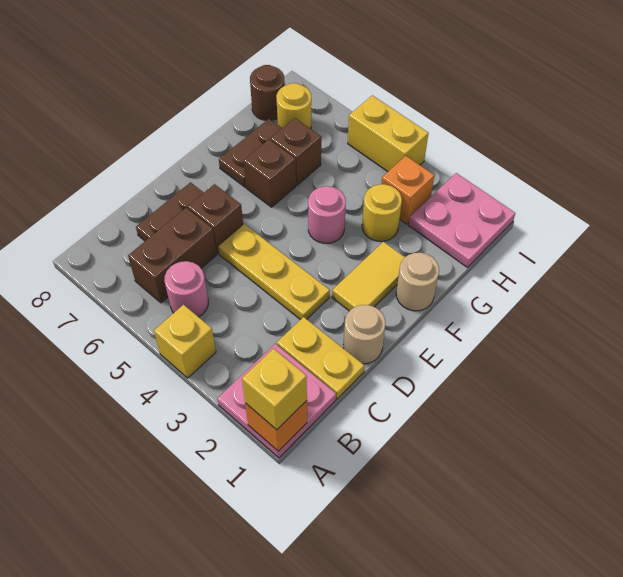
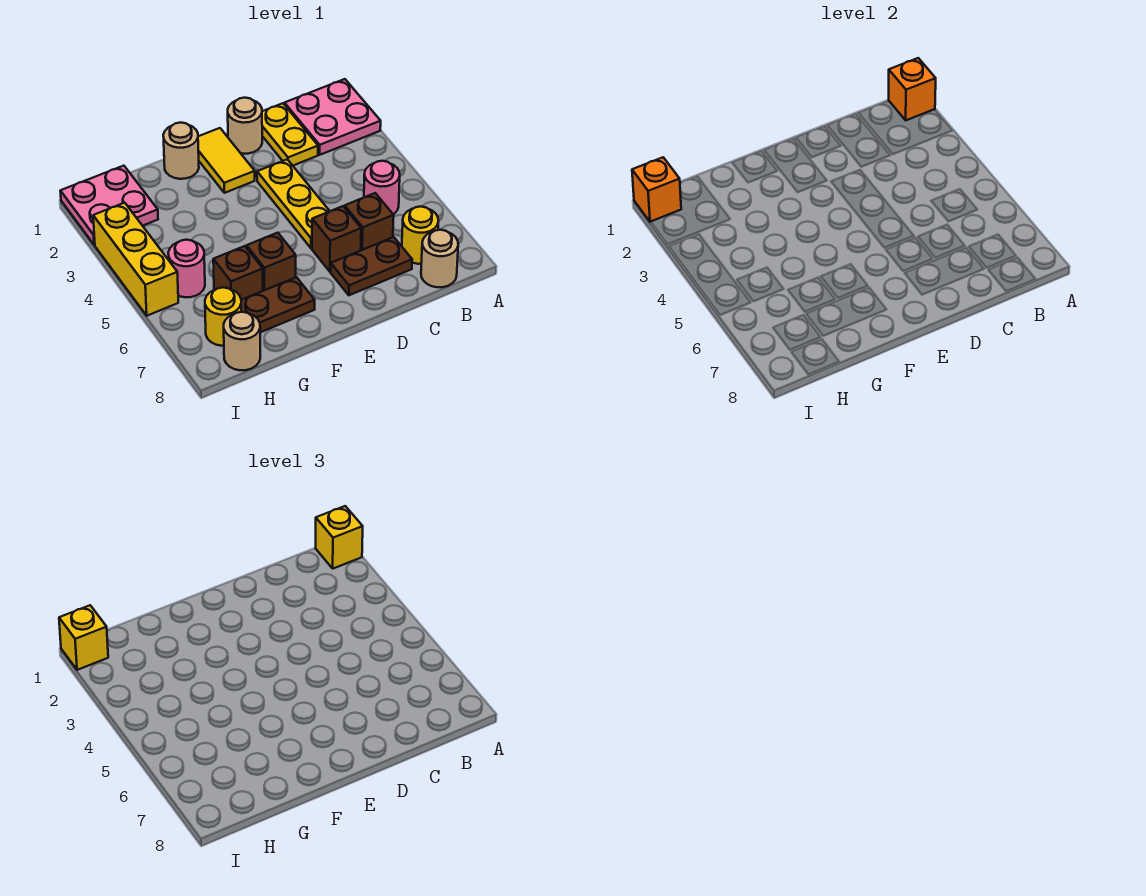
yellow 1x1 brick [154,305,216,378] -> yellow 1x1 brick moved to [59,605,108,670]
brown 1x2 brick [128,208,217,303] -> brown 1x1 brick [345,193,394,250]
none -> tan 1x1 round brick [421,230,458,287]
yellow 1x2 tile [332,242,405,311] -> yellow 1x2 tile turned to [198,128,255,193]
pink 1x1 round brick [308,186,346,243] -> pink 1x1 round brick moved to [168,240,205,297]
yellow 1x1 round brick [362,184,402,241] -> yellow 1x1 round brick moved to [402,206,438,264]
orange 1x1 brick [381,156,434,224] -> orange 1x1 brick moved to [632,157,681,222]
brown 1x1 round brick [250,65,285,120] -> tan 1x1 round brick [224,312,260,370]
yellow 1x2 brick [348,95,429,172] -> yellow 1x3 brick [93,203,178,316]

